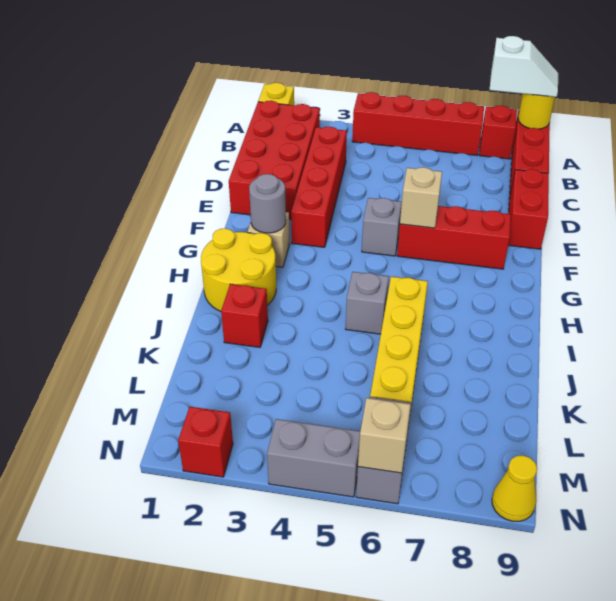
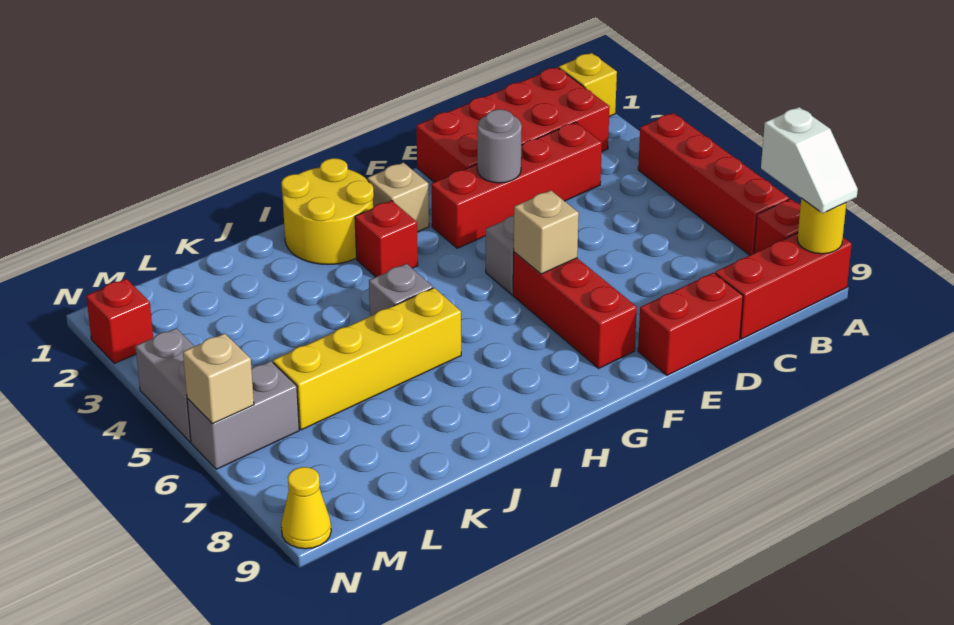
grey 1x1 round brick [249,174,286,233] -> grey 1x1 round brick moved to [477,109,522,183]
red 1x1 brick [221,284,268,347] -> red 1x1 brick moved to [355,201,418,277]

